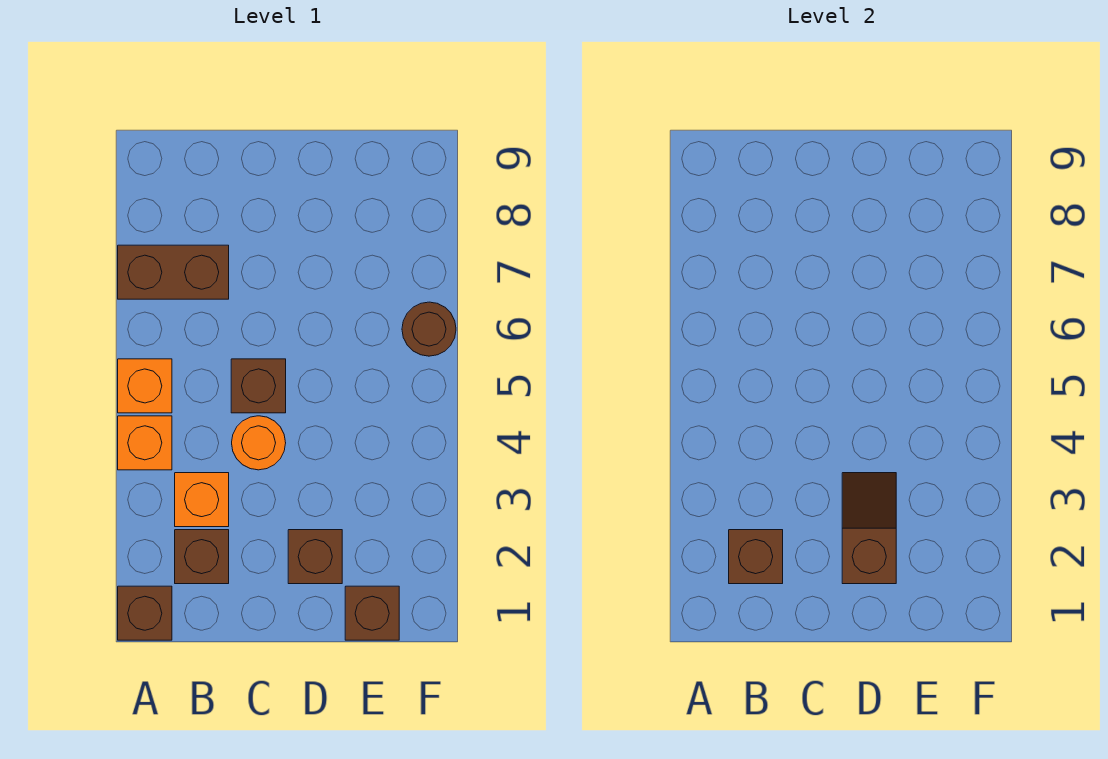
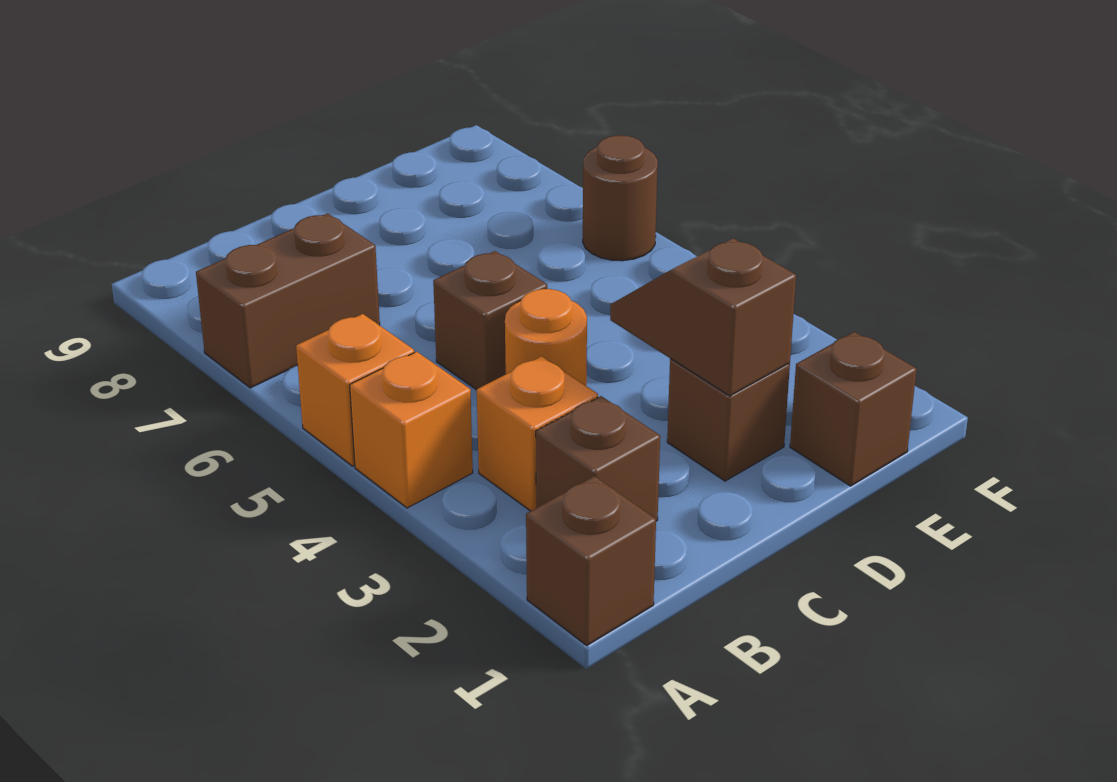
brown 1x1 brick [729,530,783,584] -> none

